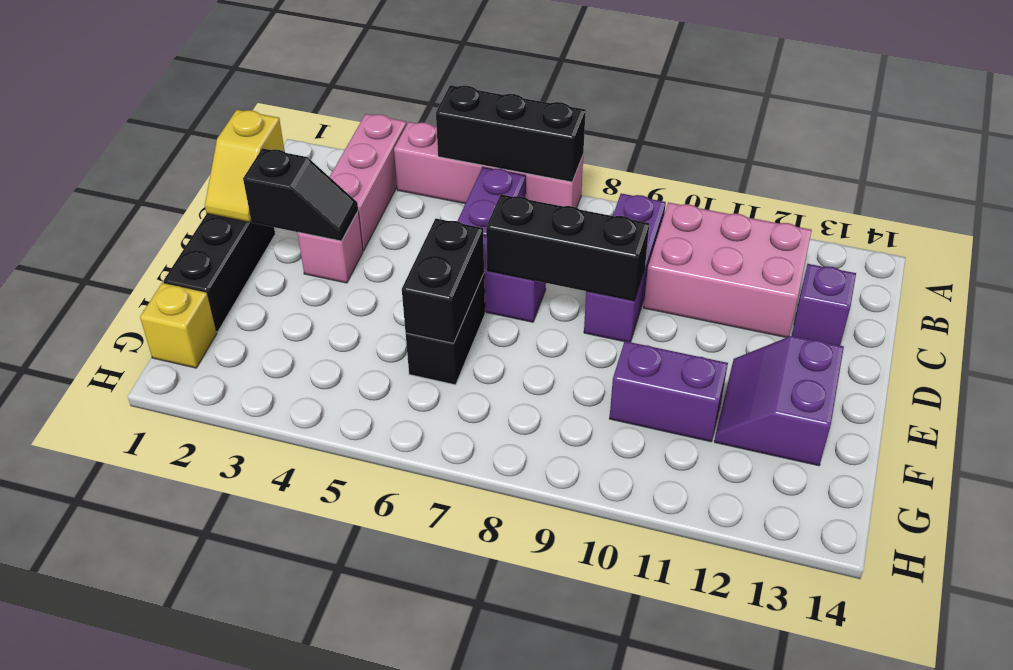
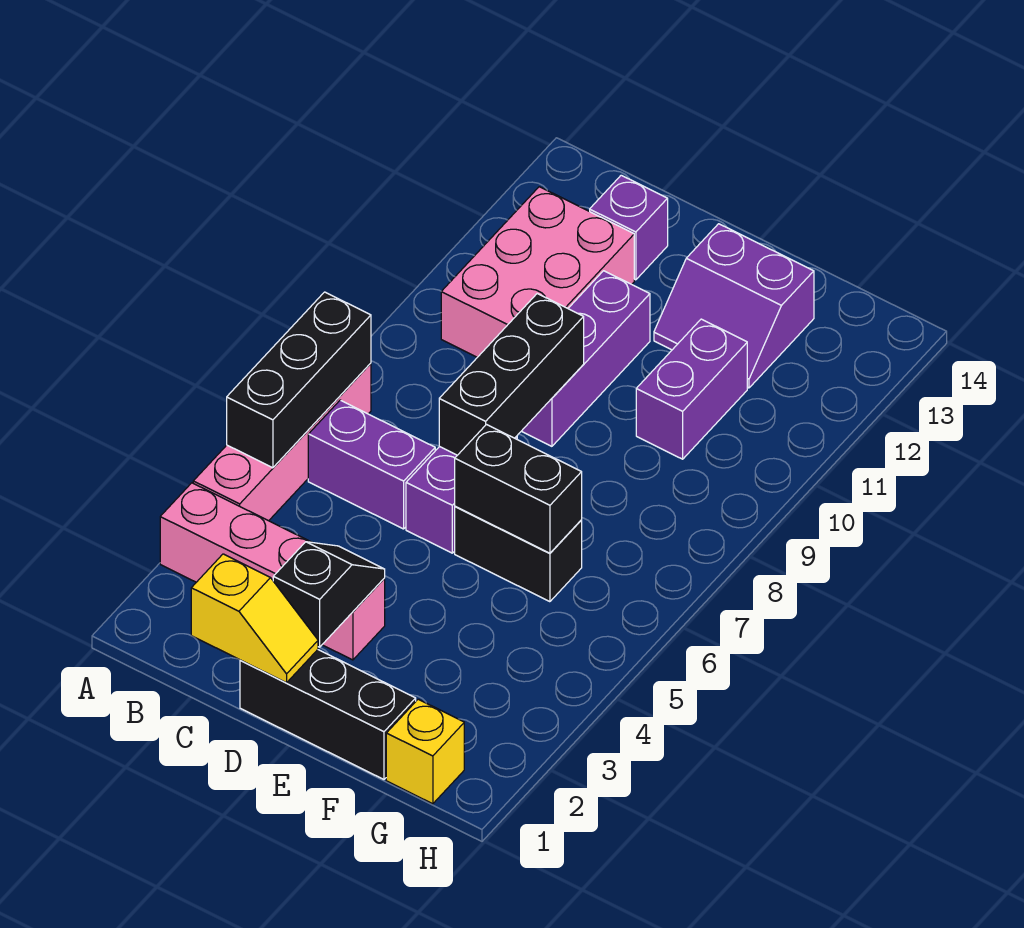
purple 1x3 brick [584,194,666,342] -> purple 1x3 brick turned to [522,271,650,446]

